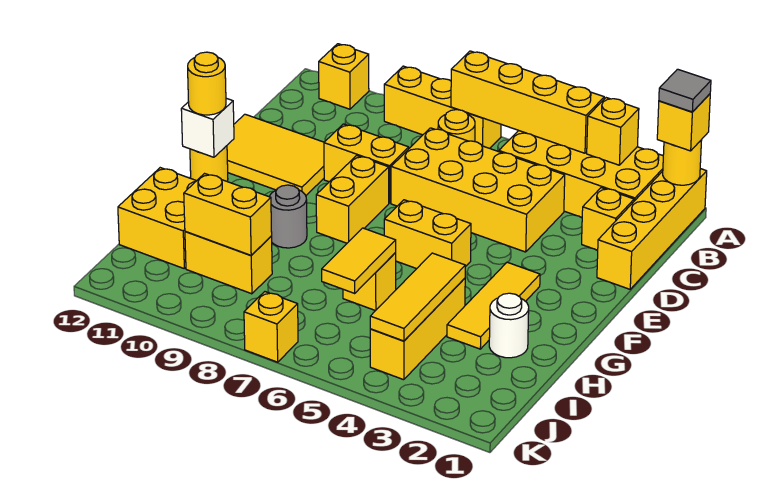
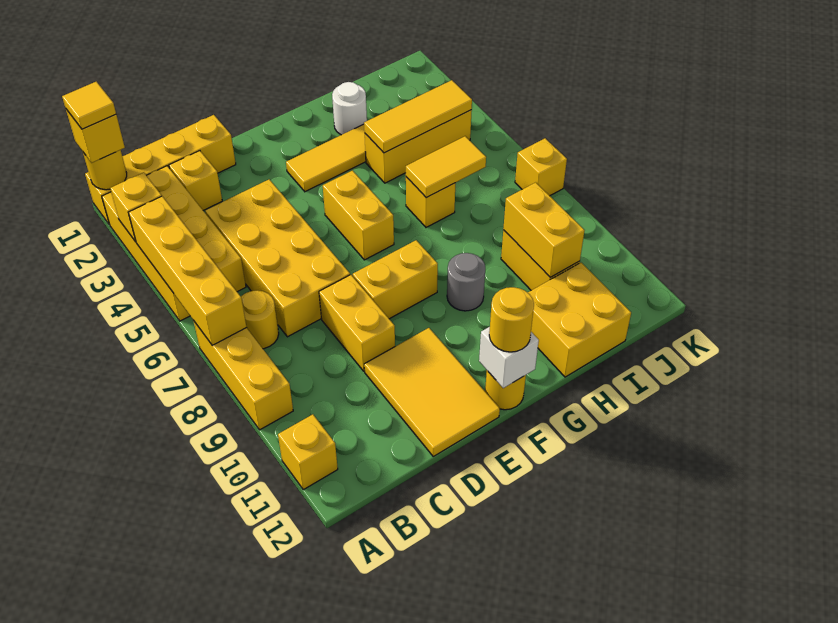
grey 1x1 tile [659,69,711,112] -> yellow 1x1 tile [62,82,116,129]

